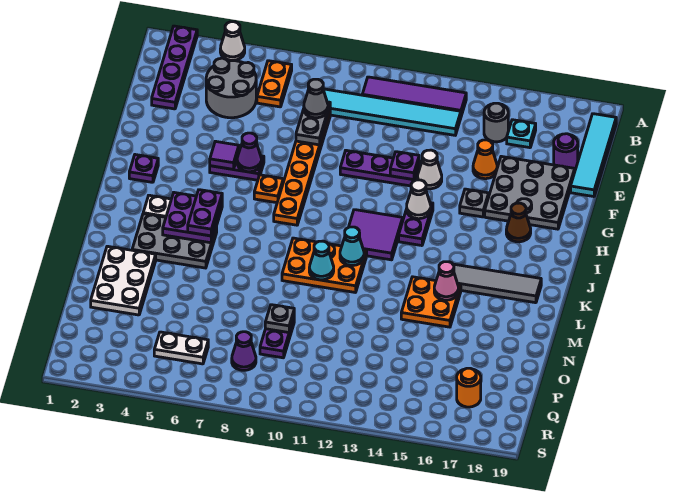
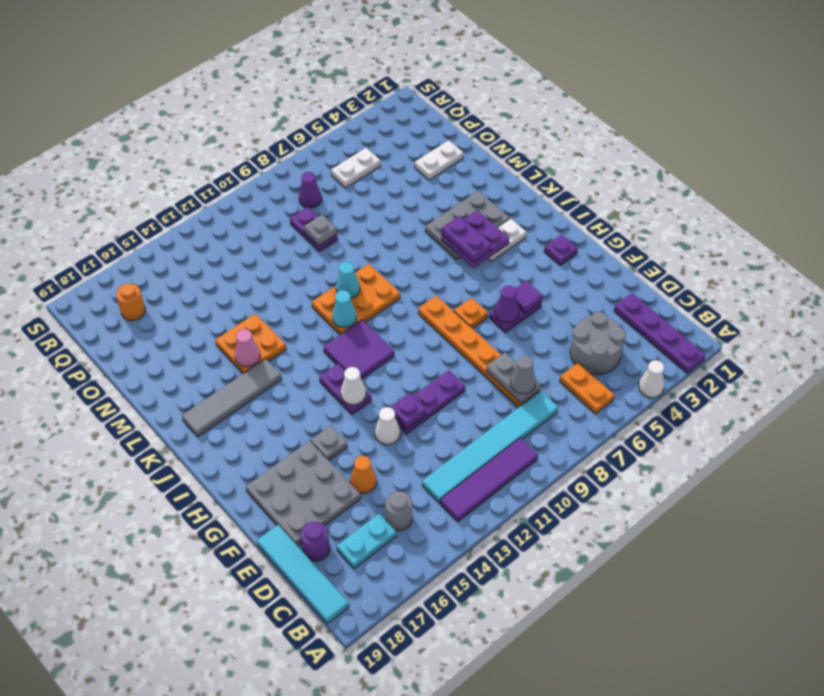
cyan 1x1 plate [507,120,536,148] -> cyan 1x2 plate [337,514,396,569]
brown 1x1 cone [506,203,531,242] -> none
white 2x3 plate [91,246,156,315] -> white 1x2 plate [415,140,463,180]

